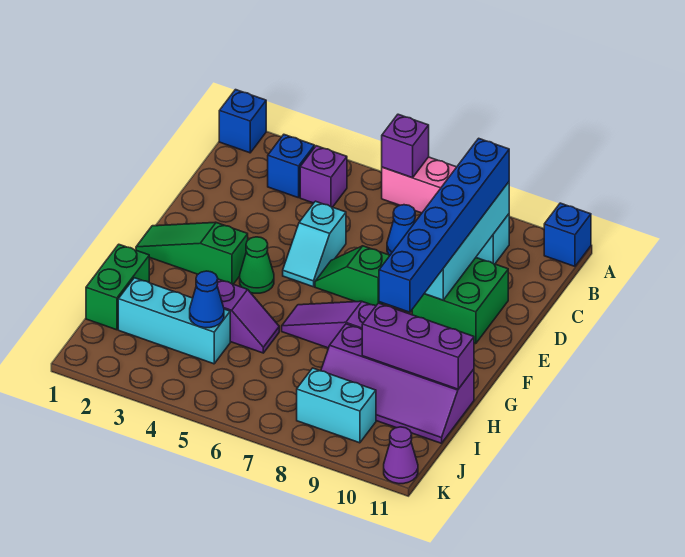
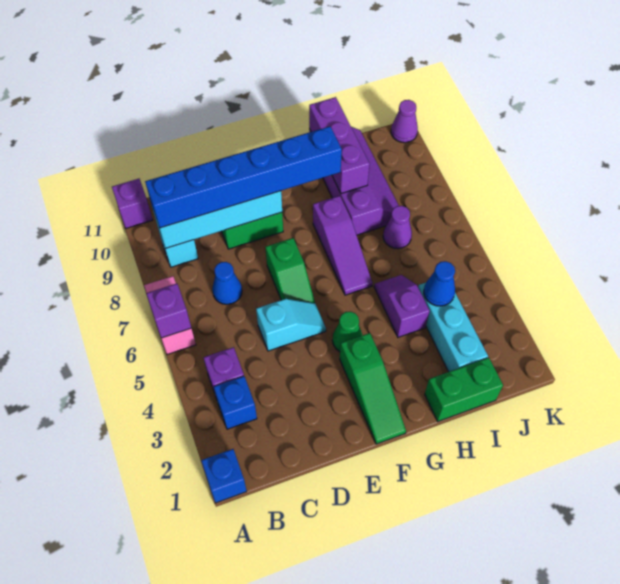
blue 1x1 brick [544,203,591,266] -> purple 1x1 brick [112,179,153,228]
none -> purple 1x1 cone [383,206,412,249]
cyan 1x2 brick [297,368,376,443] -> none

